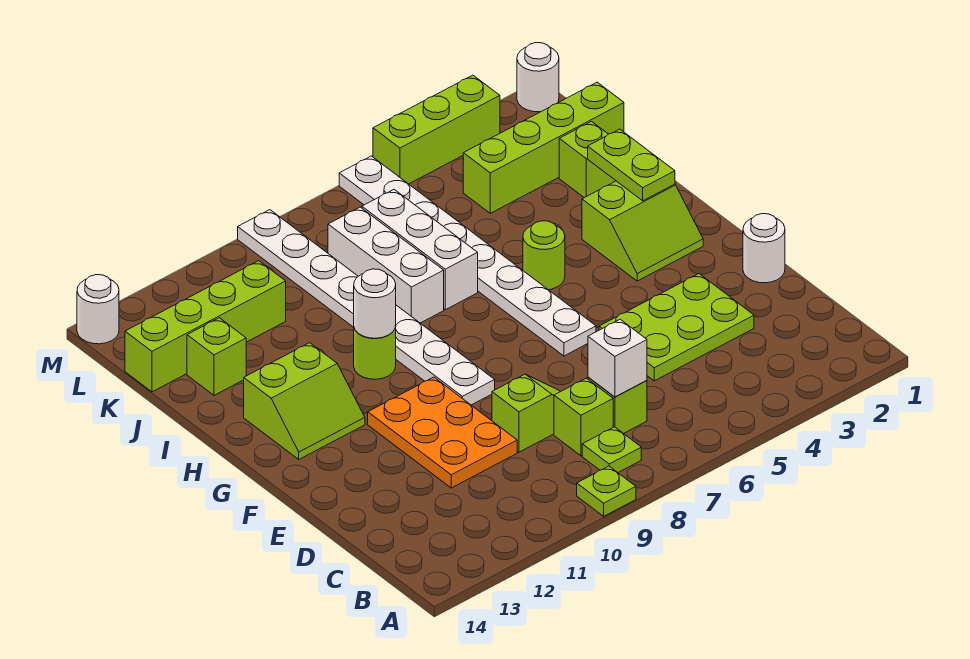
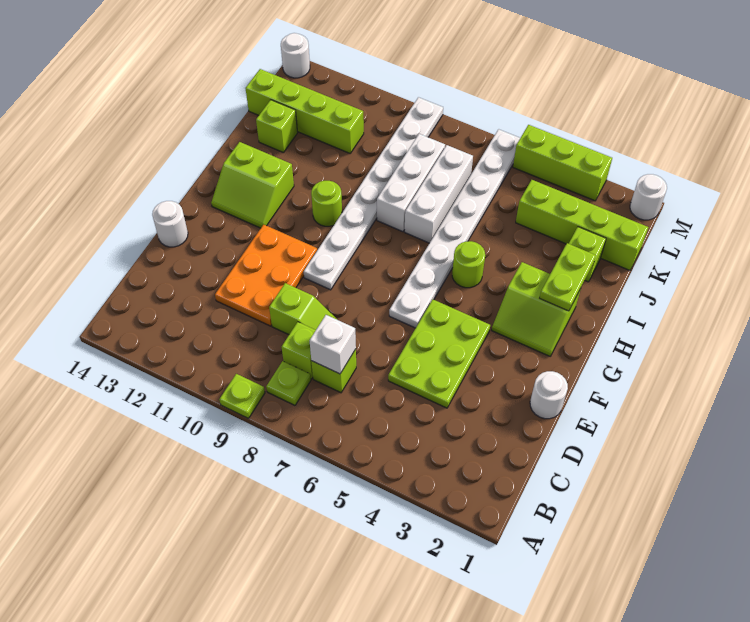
lime 2x3 plate [599,274,754,381] -> lime 2x3 plate turned to [388,300,490,408]
white 1x1 round brick [354,269,396,338] -> white 1x1 round brick moved to [152,201,188,247]

